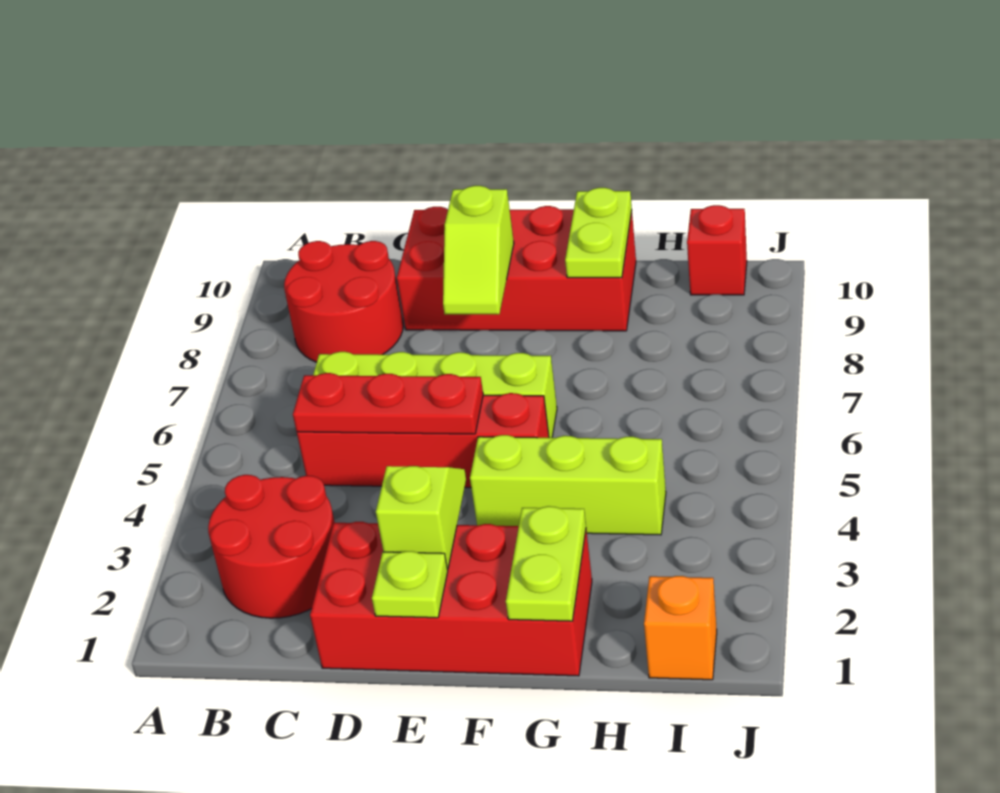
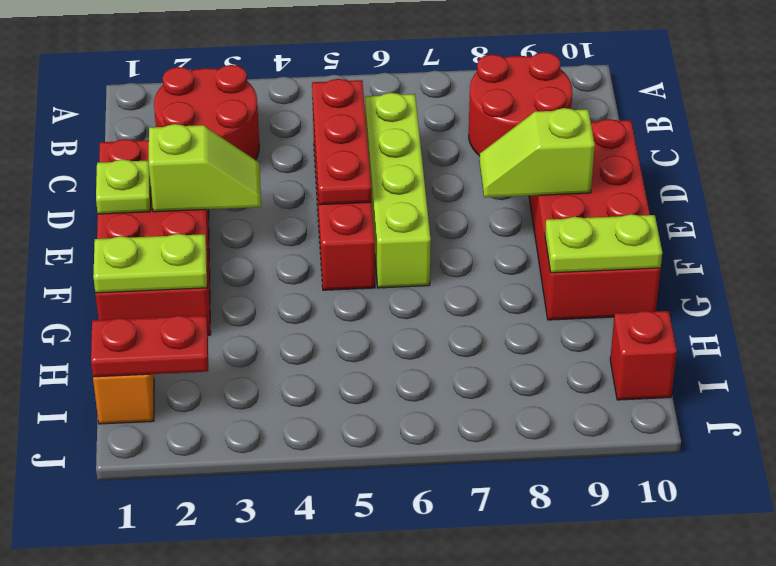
lime 1x3 brick [470,435,666,535] -> none
none -> red 1x2 plate [91,315,208,377]

